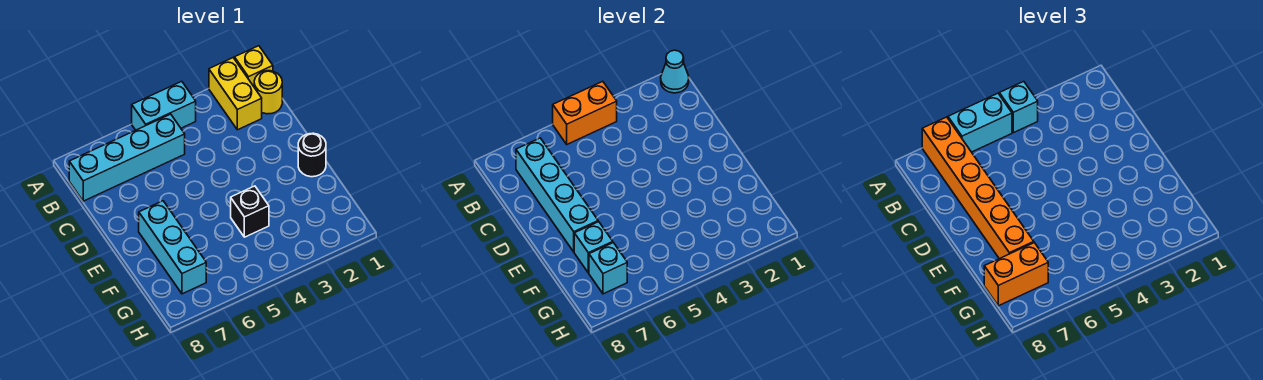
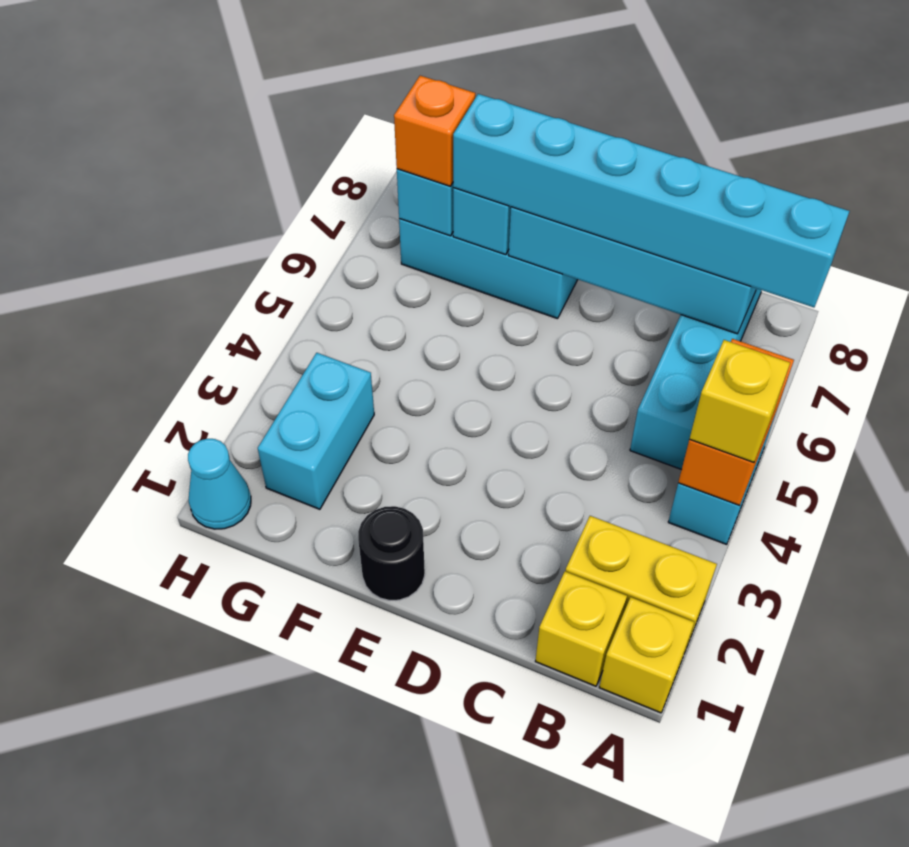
cyan 1x1 cone [661,50,689,93] -> cyan 1x1 cone moved to [188,439,251,529]
cyan 1x1 brick [999,81,1038,133] -> yellow 1x1 brick [690,340,790,462]
cyan 1x2 brick [948,93,1012,152] -> cyan 1x2 brick moved to [258,353,374,509]
orange 1x6 brick [922,117,1034,259] -> cyan 1x6 brick [453,94,849,307]
yellow 1x1 round brick [254,71,282,114] -> yellow 1x1 brick [535,572,627,686]
black 1x1 brick [231,186,269,237] -> none
orange 1x2 brick [984,243,1048,306] -> orange 1x1 brick [394,76,475,186]

